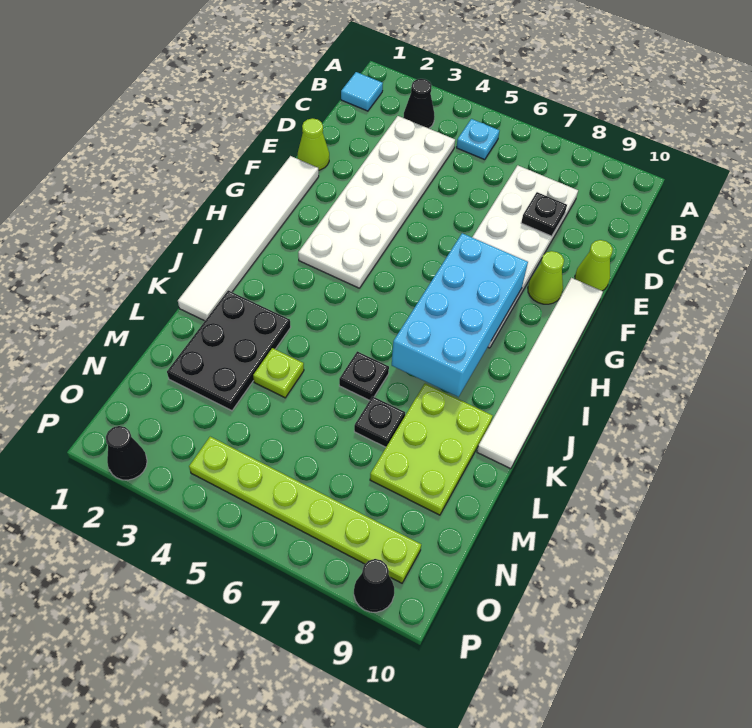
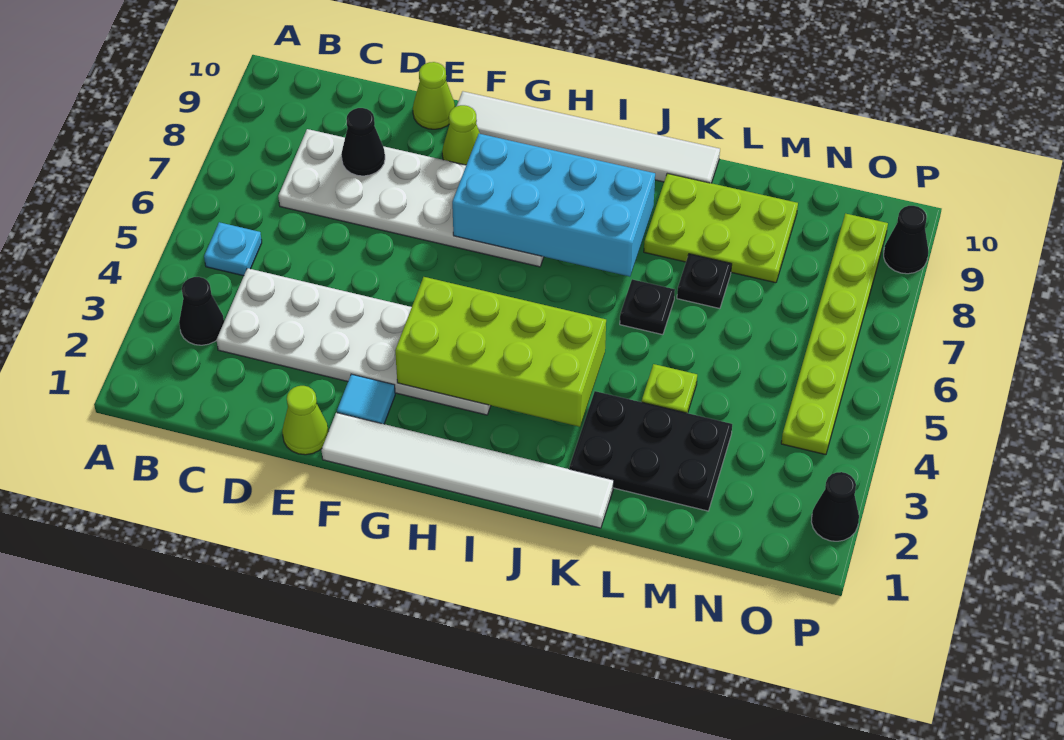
cyan 1x1 tile [341,72,383,111] -> cyan 1x1 tile moved to [337,374,395,424]
black 1x1 plate [521,192,567,236] -> black 1x1 cone [341,108,385,176]
none -> lime 2x4 brick [395,277,606,427]

